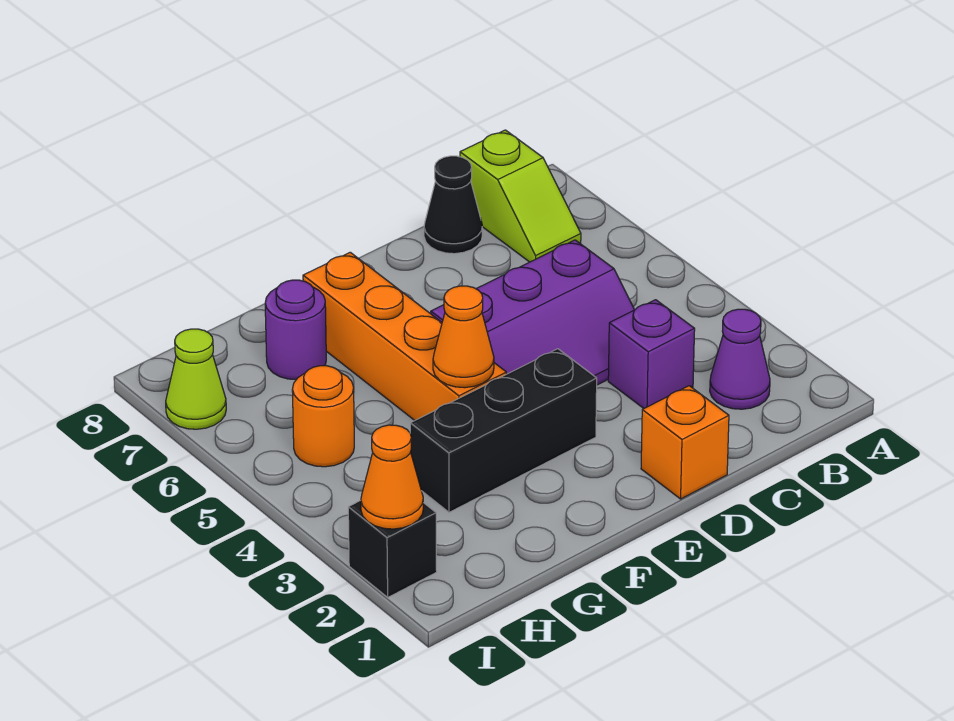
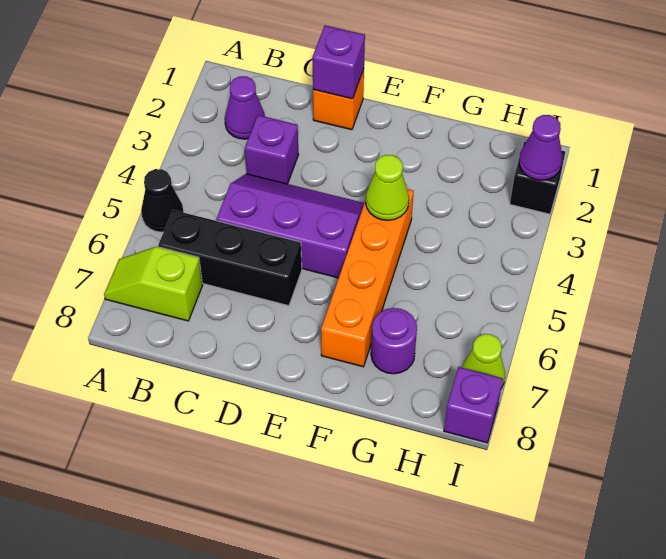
lime 1x2 slope [460,130,581,262] -> lime 1x2 slope turned to [104,247,203,321]
black 1x1 cone [424,156,482,254] -> black 1x1 cone moved to [141,169,183,232]
none -> purple 1x1 brick [312,25,365,99]
black 1x3 brick [410,349,597,512] -> black 1x3 brick moved to [158,210,302,306]
orange 1x1 cone [433,286,494,388] -> lime 1x1 cone [366,155,409,220]
orange 1x1 round brick [292,366,354,467] -> none
orange 1x1 cone [361,425,423,529] -> purple 1x1 cone [519,115,562,180]
none -> purple 1x1 brick [444,367,503,443]

